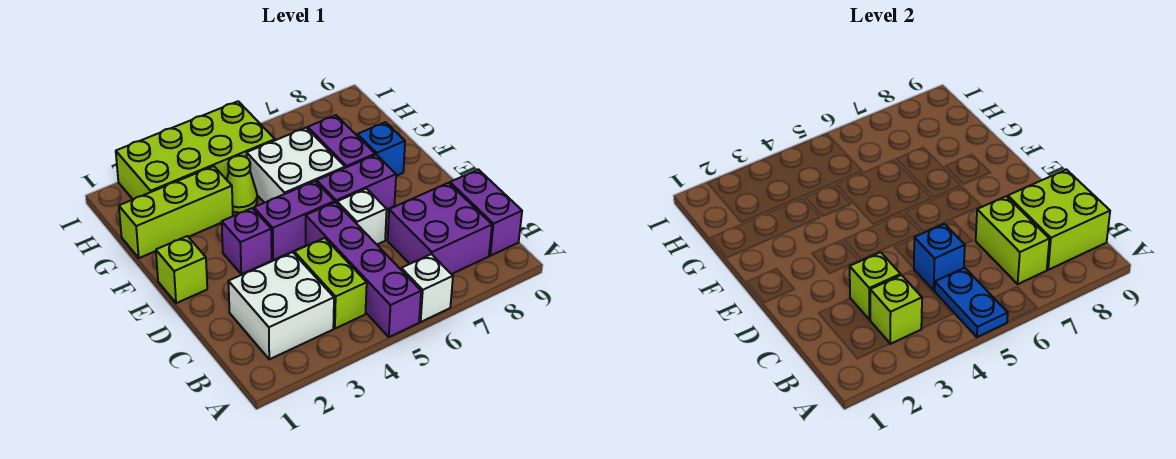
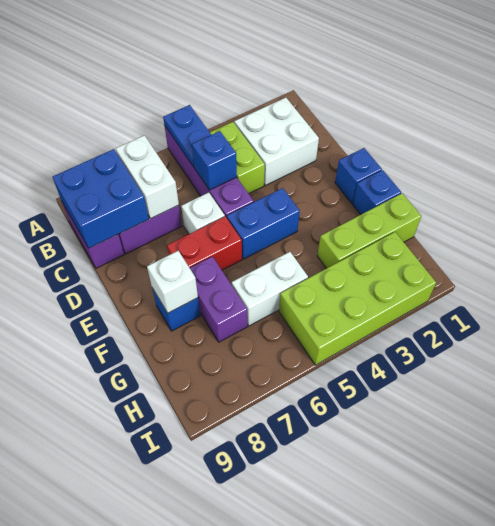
white 1x1 brick [401,254,453,322] -> white 1x1 brick moved to [147,251,198,313]
lime 1x1 brick [870,275,922,344] -> none
lime 1x2 brick [976,196,1049,284] -> white 1x2 brick [116,135,179,218]
lime 2x2 brick [1008,169,1110,270] -> blue 2x2 brick [52,149,149,248]
lime 1x1 brick [850,252,901,320] -> none
lime 1x1 brick [156,236,207,303] -> blue 1x1 brick [335,148,382,203]
purple 1x1 brick [222,208,272,274] -> none
purple 1x2 brick [254,181,335,260] -> blue 1x2 brick [227,188,300,259]
purple 1x2 brick [317,155,396,209] -> red 1x2 brick [167,216,242,270]
none -> blue 1x1 brick [353,170,401,215]
white 2x2 brick [247,128,345,203] -> white 1x2 brick [232,252,308,326]
lime 1x1 cone [227,156,257,213] -> none

